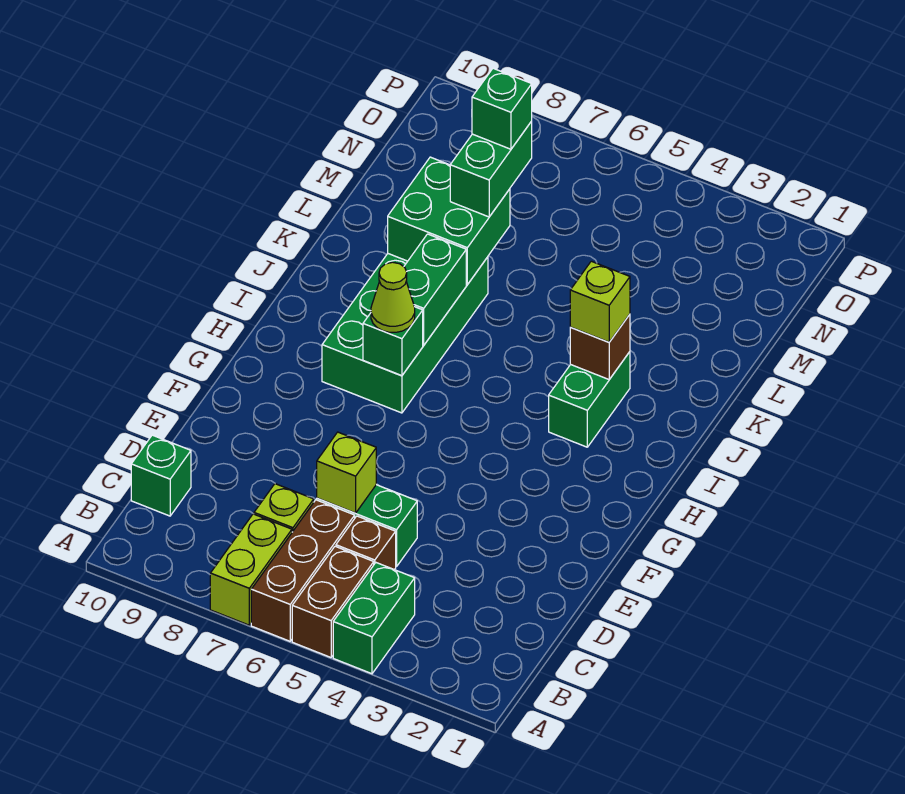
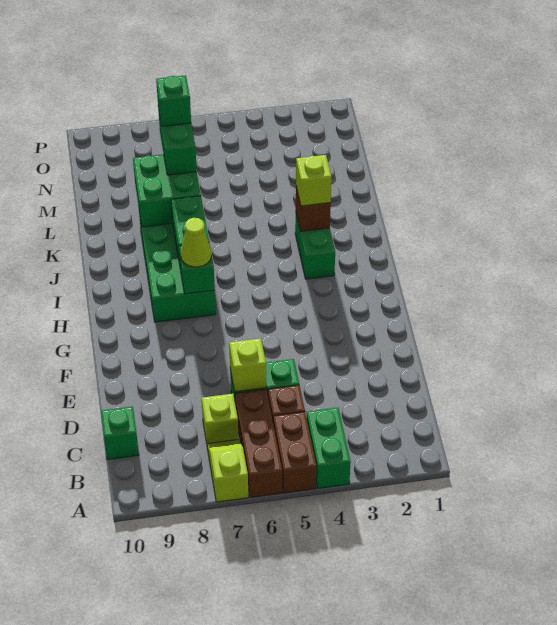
lime 1x2 brick [210,514,292,625] -> lime 1x2 slope [207,439,248,502]

